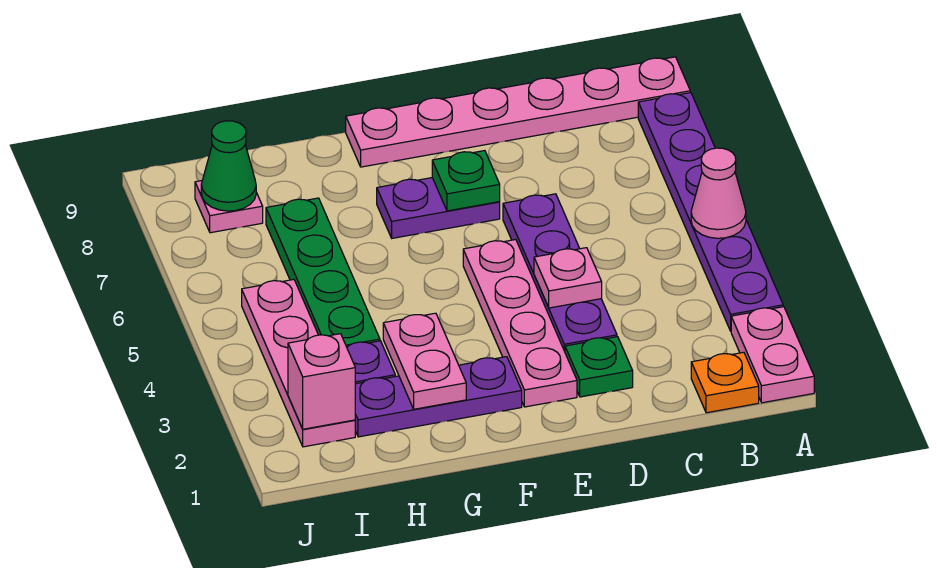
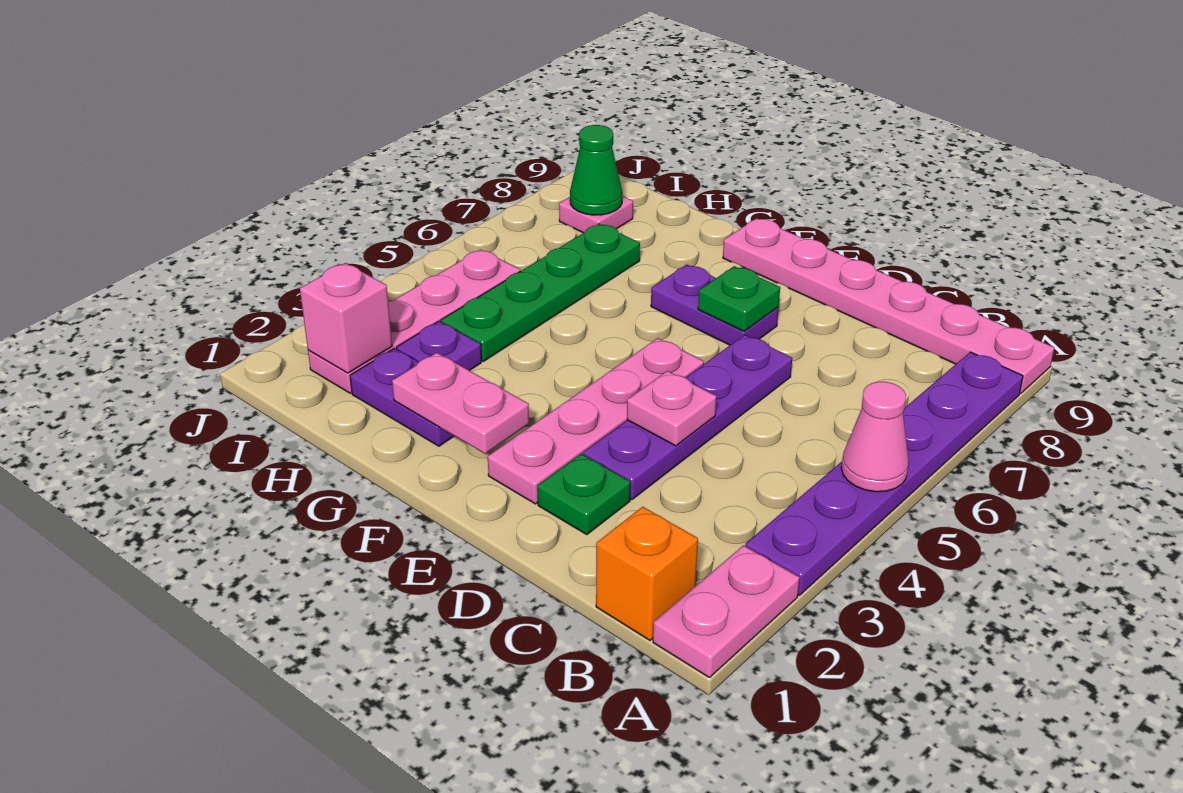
orange 1x1 plate [691,352,759,413] -> orange 1x1 brick [596,507,698,640]
purple 1x3 plate [355,357,522,437] -> purple 1x2 plate [350,348,454,446]
pink 1x2 plate [383,313,466,409] -> pink 1x2 plate turned to [392,353,529,454]

